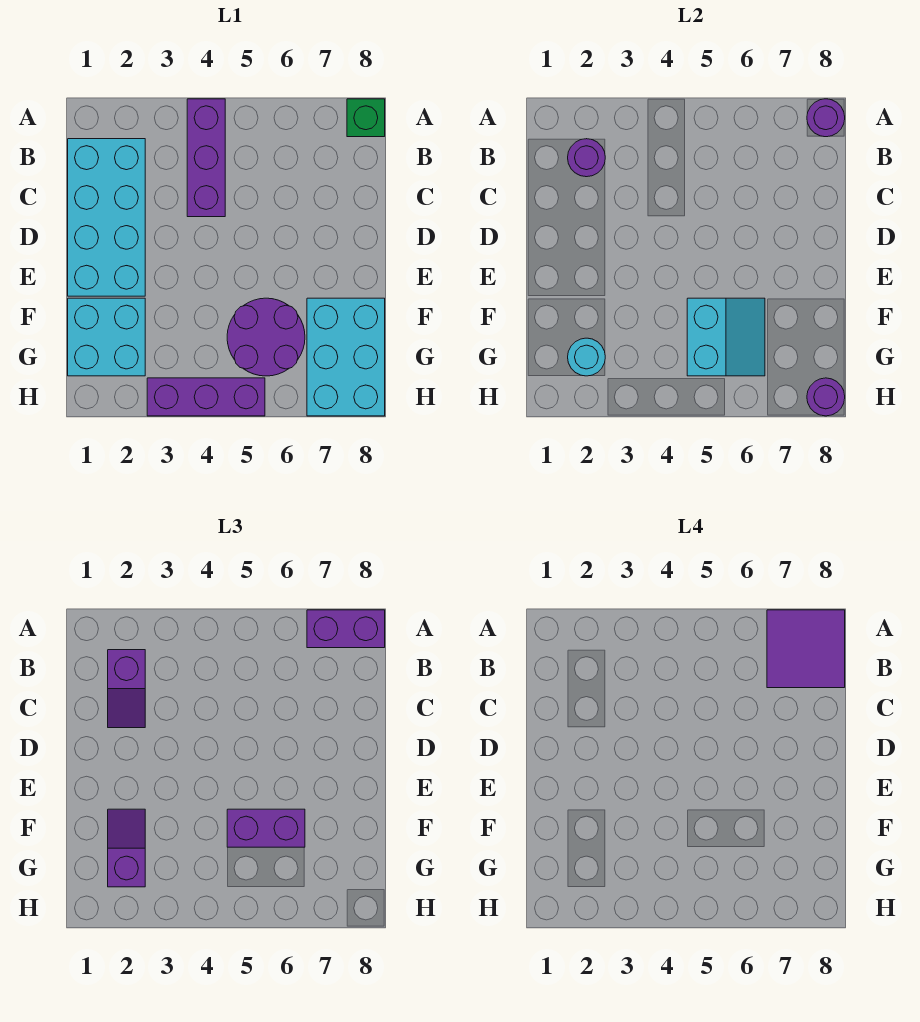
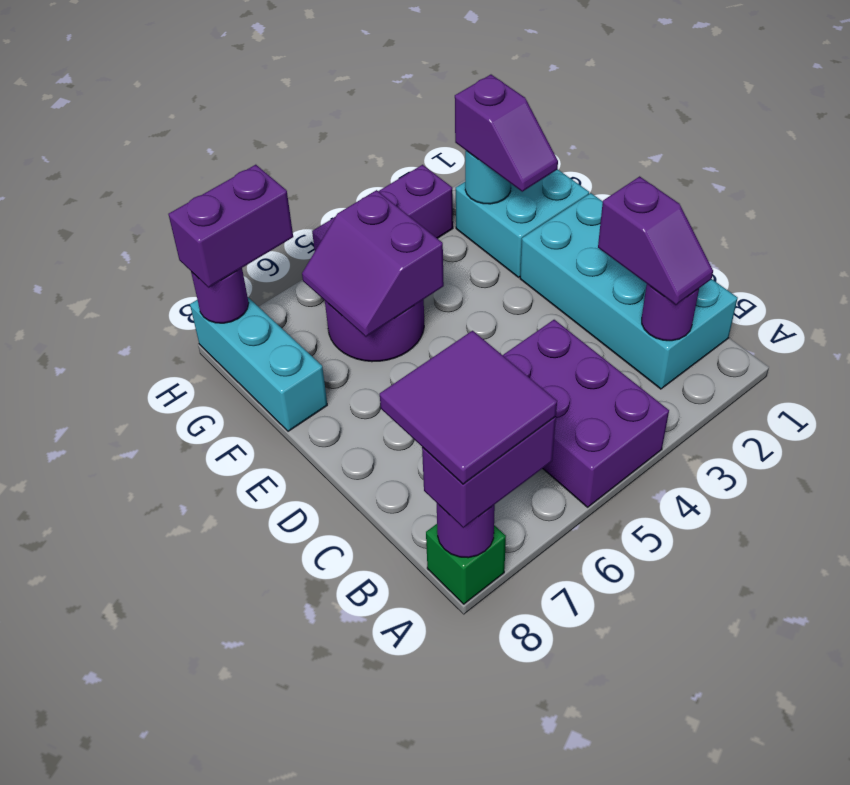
purple 1x3 brick [187,99,225,217] -> purple 2x3 brick [503,320,669,507]
purple 1x2 slope [108,650,145,728] -> purple 1x2 slope turned to [598,176,713,305]
cyan 2x2 slope [687,298,765,376] -> purple 2x2 slope [302,190,444,337]
purple 1x2 brick [227,809,305,847] -> purple 1x2 brick moved to [168,165,293,287]
cyan 2x3 brick [307,298,385,416] -> cyan 1x3 brick [190,297,327,431]

